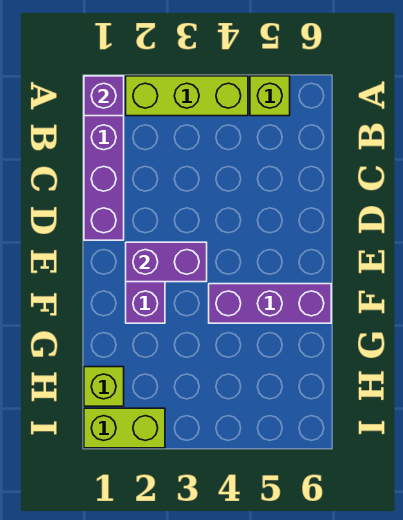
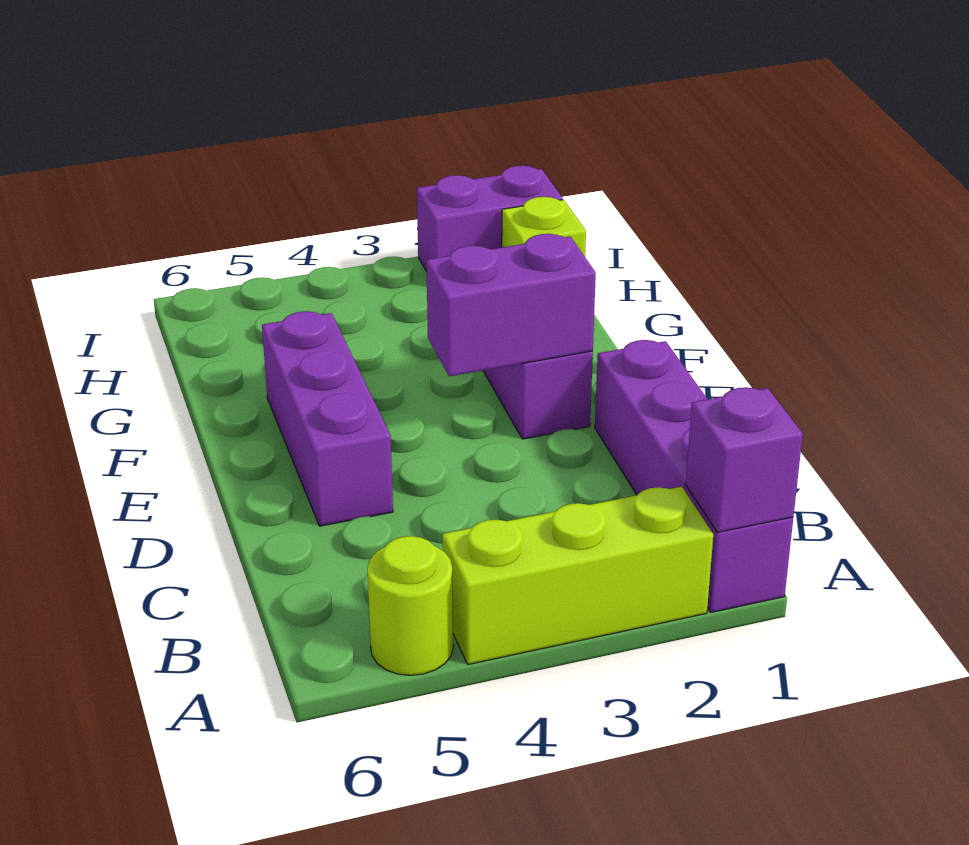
lime 1x1 brick [250,76,290,116] -> lime 1x1 round brick [367,536,453,675]
purple 1x3 brick [209,284,331,323] -> purple 1x3 brick turned to [262,311,393,526]
lime 1x2 brick [84,408,165,448] -> purple 1x2 brick [417,166,563,271]

